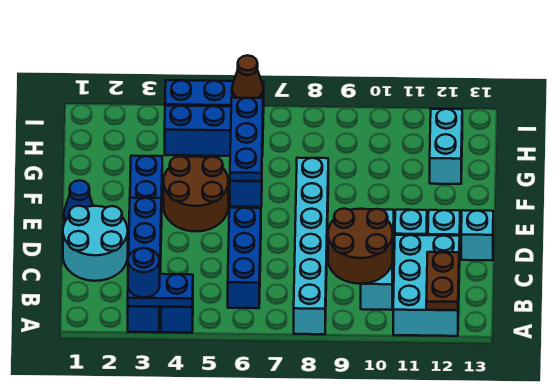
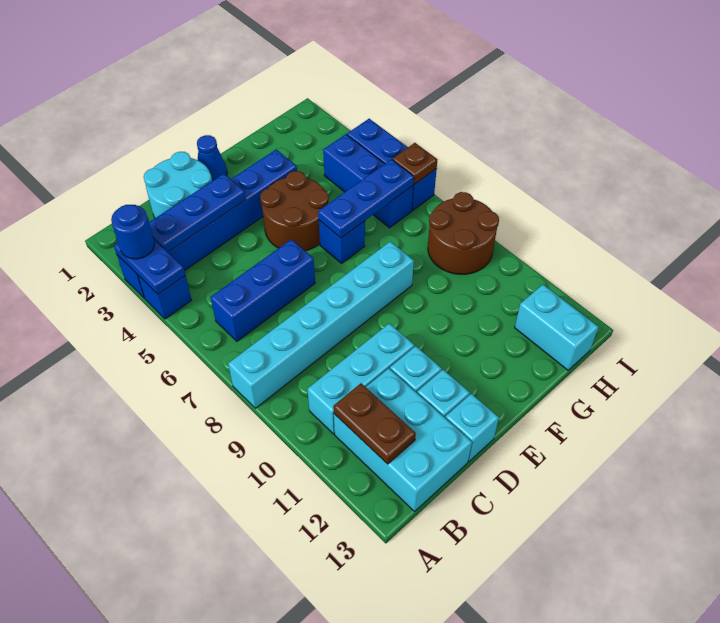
cyan 2x3 brick [393,235,460,336] -> cyan 2x3 brick turned to [334,368,472,511]
brown 1x2 plate [426,252,459,310] -> brown 1x2 plate turned to [333,383,416,464]
brown 2x2 round brick [328,209,393,284] -> brown 2x2 round brick moved to [428,192,499,274]
cyan 1x2 brick [430,109,462,184] -> cyan 1x2 brick turned to [515,285,598,370]
brown 1x1 cone [232,55,263,98] -> brown 1x1 plate [392,143,437,184]

